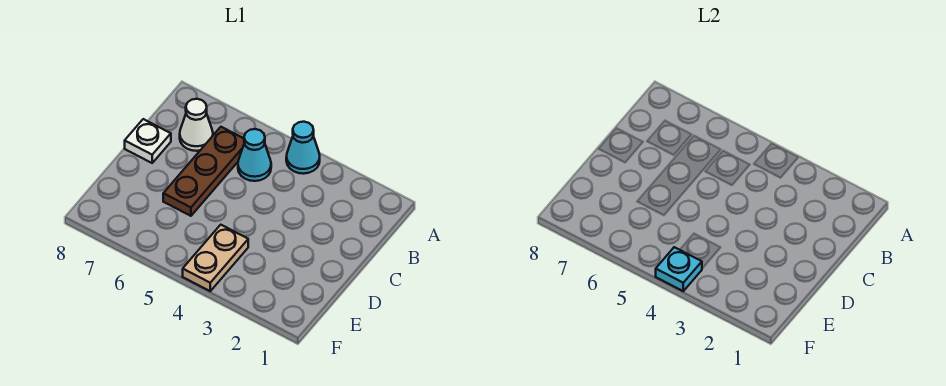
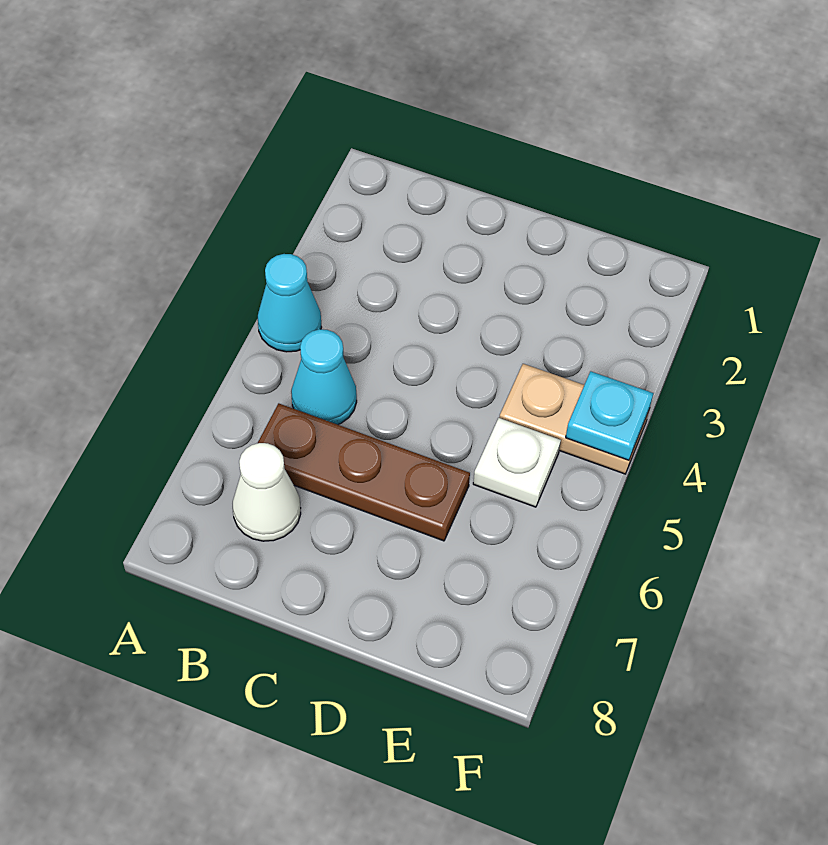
white 1x1 plate [125,119,171,163] -> white 1x1 plate moved to [473,418,561,507]

